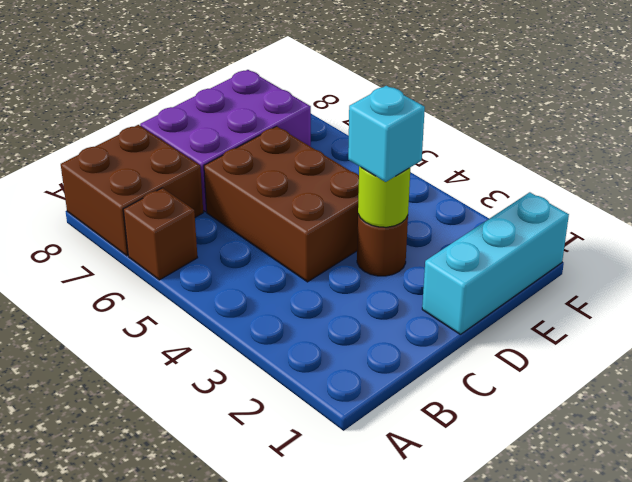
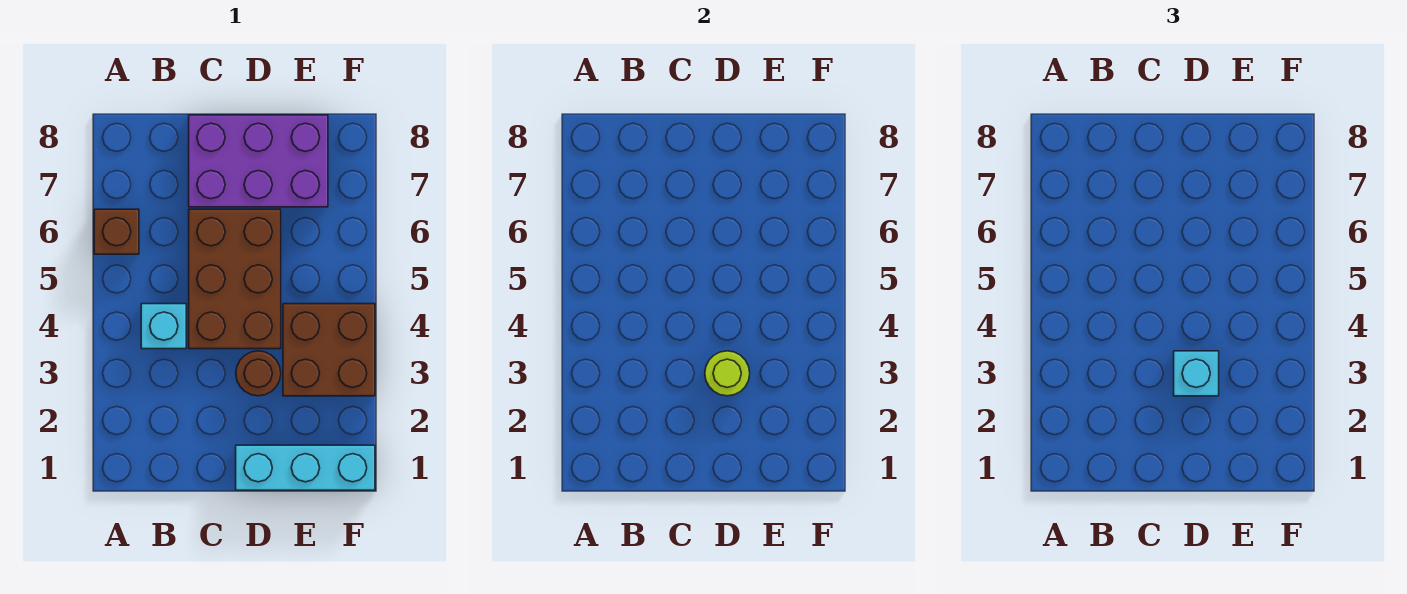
brown 2x2 brick [61,125,203,256] -> brown 2x2 brick moved to [283,304,375,396]
none -> cyan 1x1 brick [141,304,186,349]

